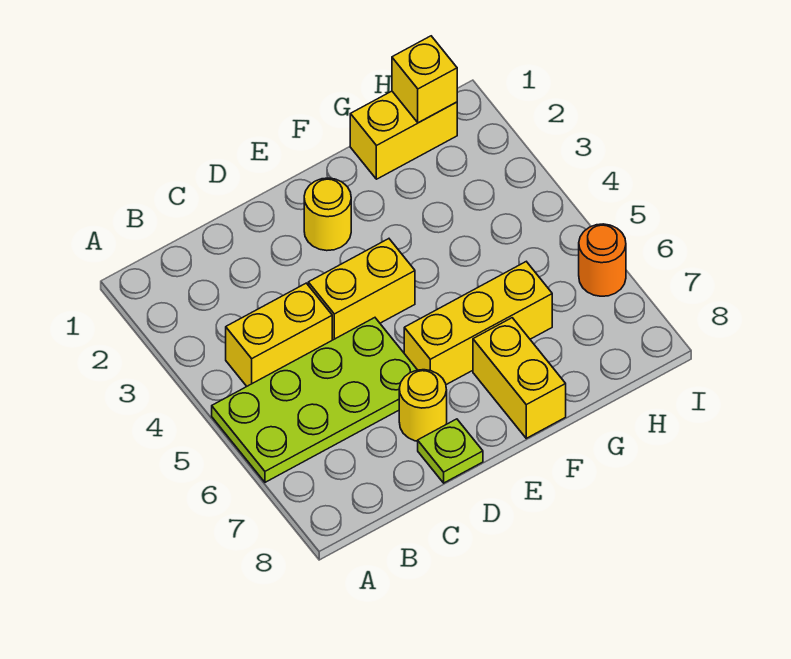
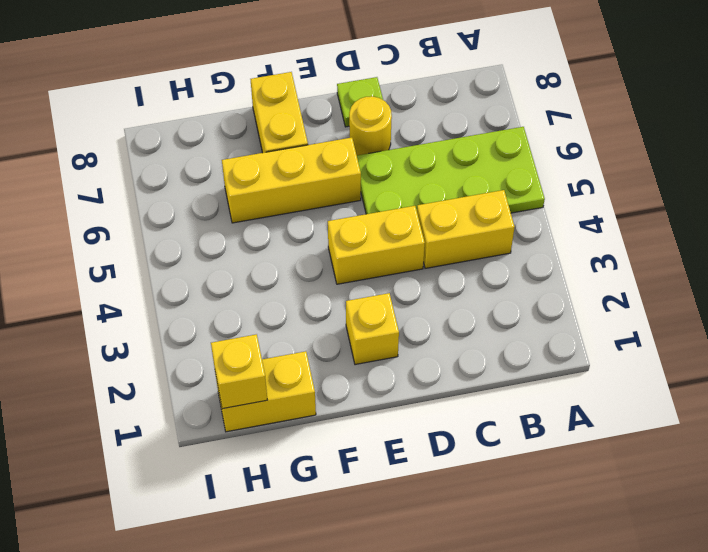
yellow 1x1 round brick [304,178,351,251] -> yellow 1x1 brick [346,293,399,365]
orange 1x1 round brick [579,224,626,296] -> none

